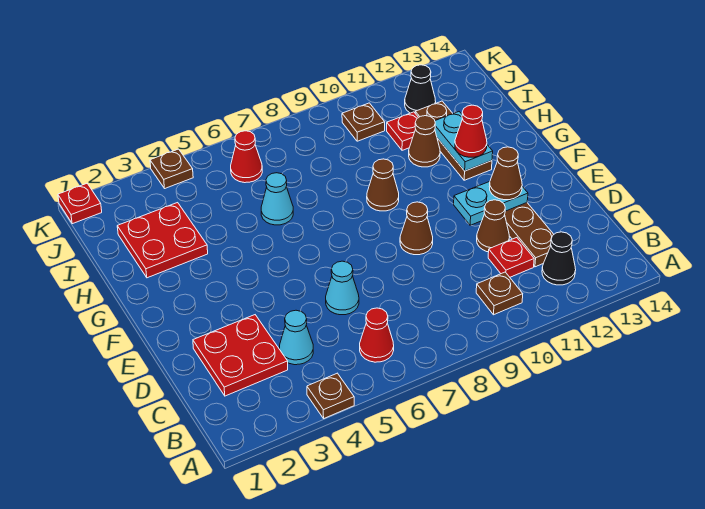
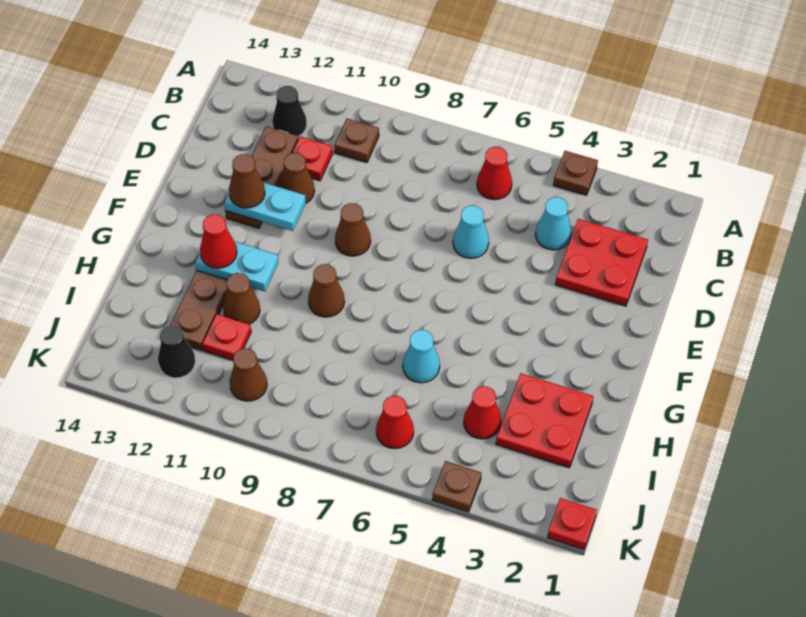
cyan 1x2 plate [435,112,493,171] -> cyan 1x2 plate turned to [195,242,278,291]
none -> red 1x1 cone [464,386,501,439]
brown 1x1 plate [342,103,385,141] -> brown 1x1 cone [230,348,267,401]

